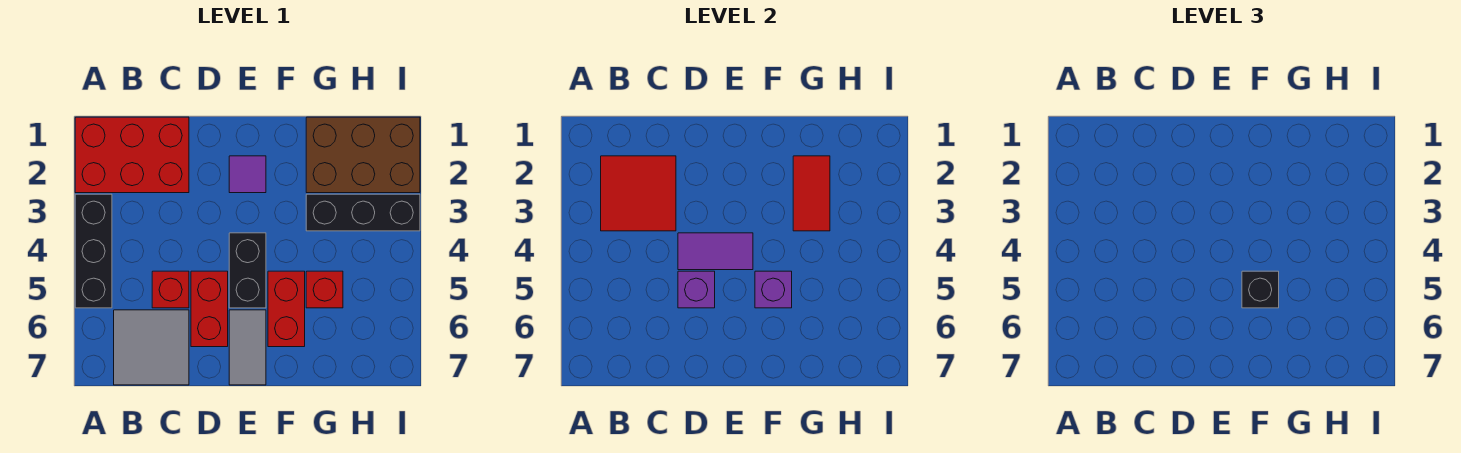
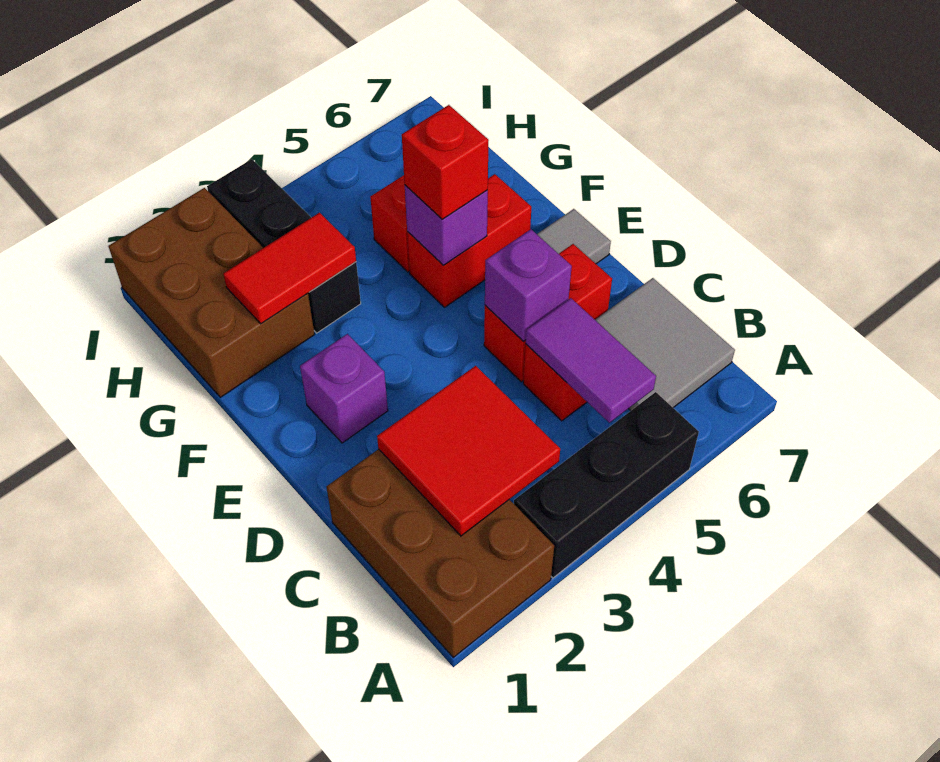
red 2x3 brick [75,117,189,193] -> brown 2x3 brick [326,449,554,657]
purple 1x2 tile [678,233,753,270] -> purple 1x2 tile moved to [526,298,656,423]
purple 1x1 tile [229,156,266,193] -> purple 1x1 brick [300,334,388,443]
black 1x2 brick [229,233,266,308] -> none
black 1x1 brick [1242,271,1279,308] -> red 1x1 brick [402,105,489,219]

